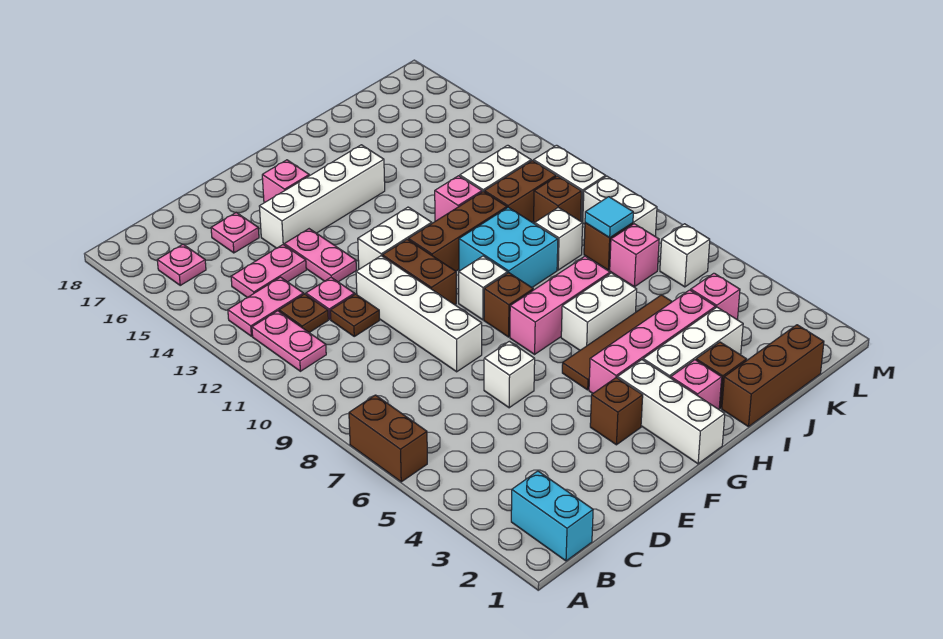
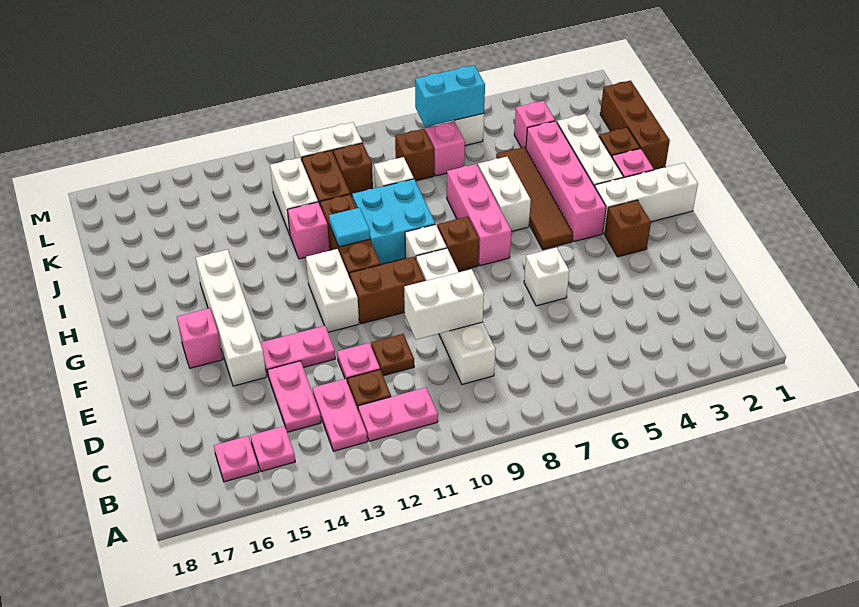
brown 1x2 brick [349,395,427,482] -> none
cyan 1x2 brick [511,471,593,561] -> cyan 1x2 brick moved to [415,65,485,127]
pink 1x1 plate [211,213,259,253] -> pink 1x1 plate moved to [250,426,295,471]
white 1x4 brick [356,256,482,372] -> white 1x4 brick turned to [416,248,495,384]
cyan 1x1 tile [585,197,633,238] -> cyan 1x1 tile moved to [329,208,370,247]
white 1x2 brick [583,176,657,236] -> white 1x2 brick moved to [404,269,484,340]

